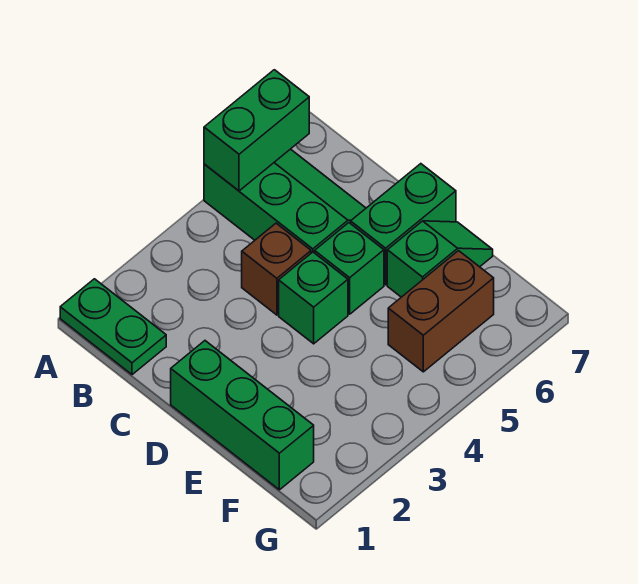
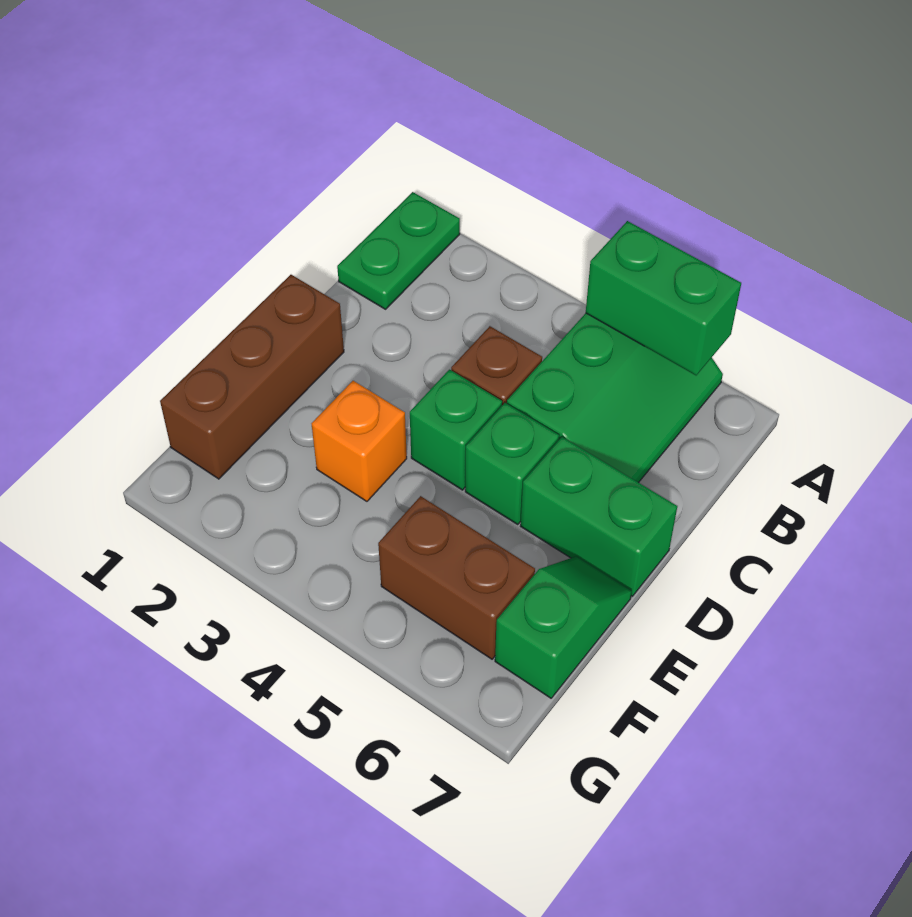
green 1x3 brick [171,341,314,490] -> brown 1x3 brick [160,275,344,479]
none -> orange 1x1 brick [312,381,407,501]
green 1x2 slope [387,221,493,297] -> green 1x2 slope turned to [495,557,632,698]

